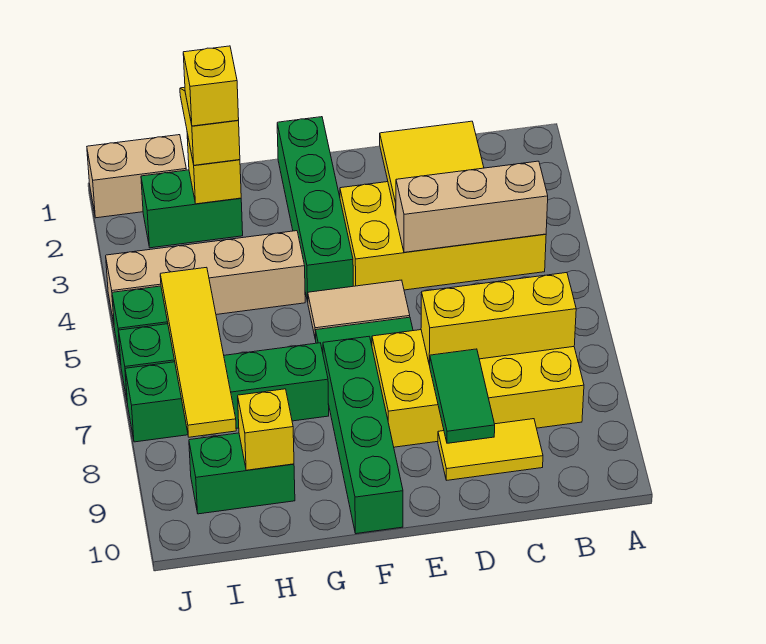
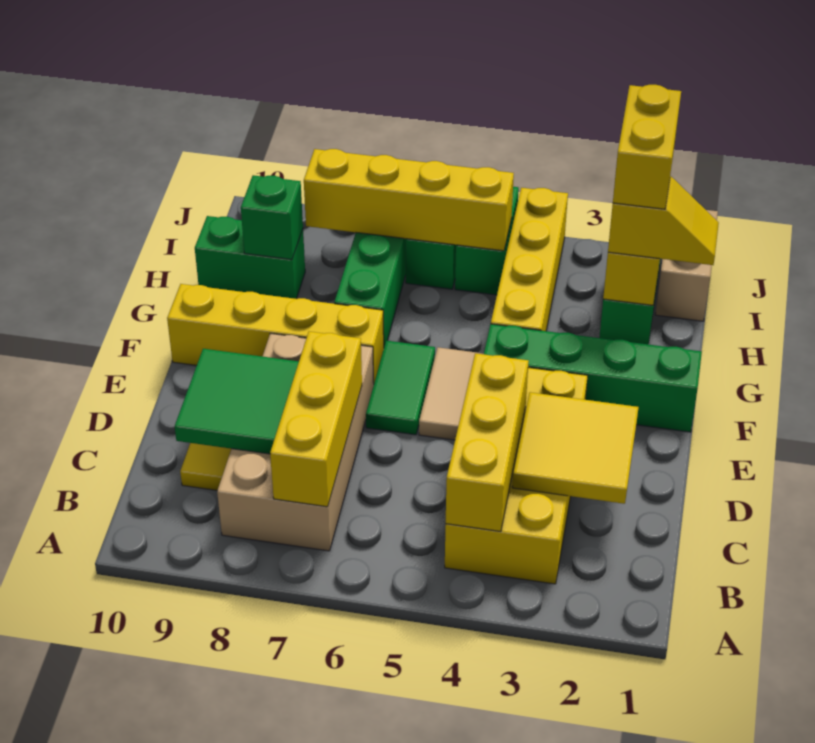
tan 1x3 brick [396,161,548,252] -> yellow 1x3 brick [446,353,529,532]
yellow 2x4 brick [372,330,584,447] -> tan 2x4 brick [217,333,374,551]
green 1x2 tile [430,349,495,443] -> green 2x2 tile [175,349,299,454]
green 1x4 brick [323,336,403,534] -> yellow 1x4 brick [167,284,384,384]
tan 1x4 brick [106,231,305,323] -> yellow 1x4 brick [491,188,568,331]
yellow 1x1 brick [183,46,239,126] -> yellow 1x2 brick [613,85,681,209]
green 1x2 brick [189,433,295,514] -> green 1x2 brick turned to [195,216,305,299]
yellow 1x1 brick [238,389,294,470] -> green 1x1 brick [241,175,303,260]
yellow 1x4 tile [160,267,236,437] -> yellow 1x4 brick [304,149,514,251]

